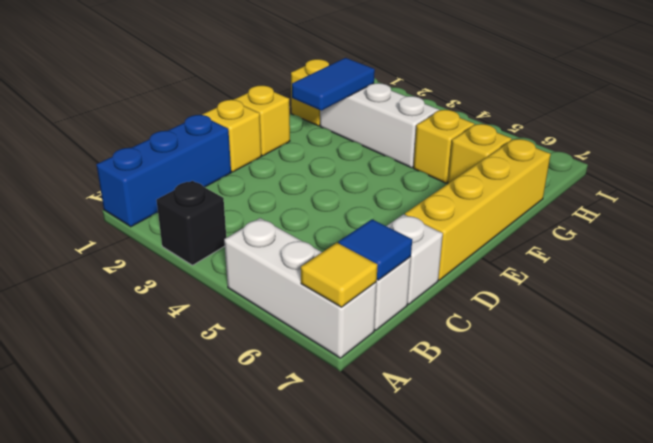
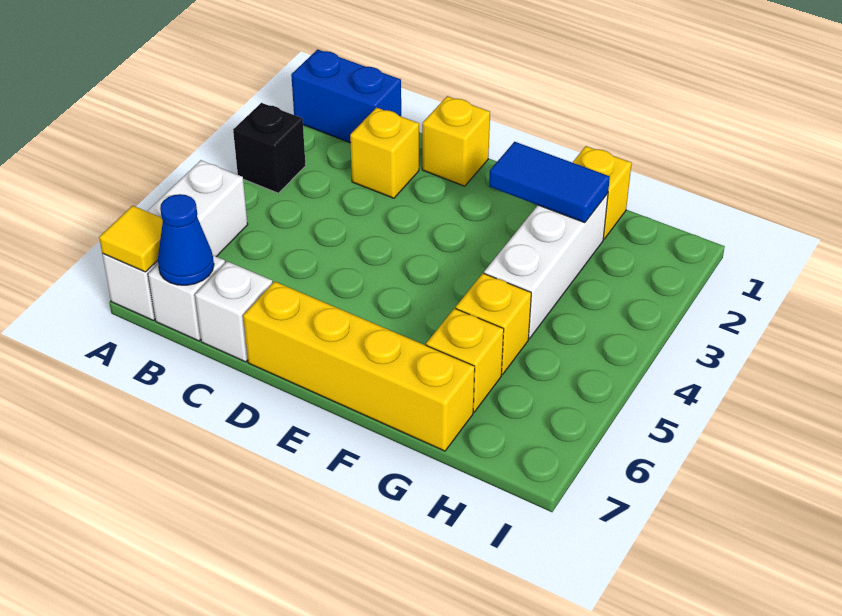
blue 1x3 brick [96,115,231,227] -> blue 1x2 brick [291,49,401,143]
blue 1x1 tile [339,219,412,280] -> blue 1x1 cone [158,194,214,285]
yellow 1x1 brick [234,86,290,156] -> yellow 1x1 brick moved to [350,108,419,198]

